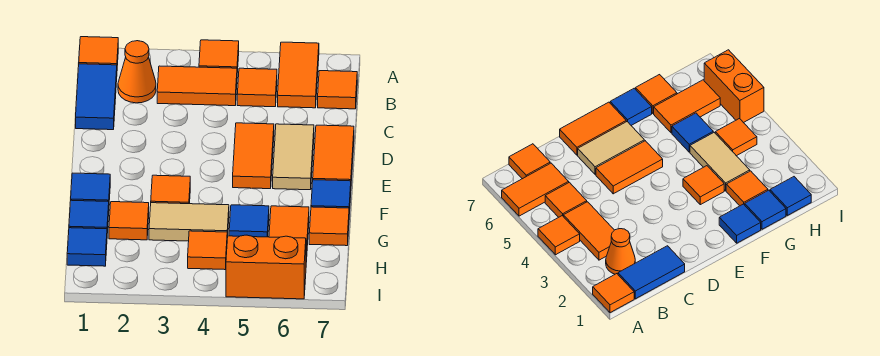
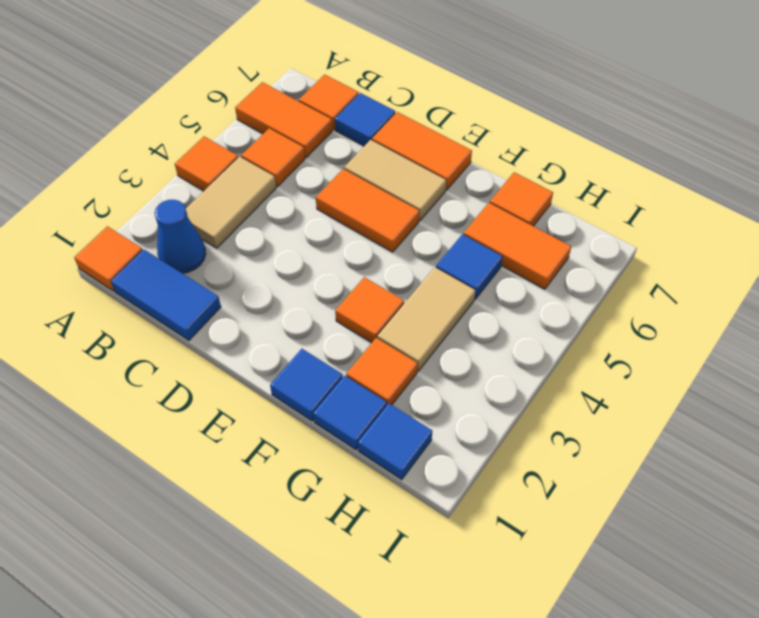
orange 1x1 cone [118,41,156,103] -> blue 1x1 cone [155,200,206,273]
orange 1x2 tile [157,66,237,106] -> tan 1x2 tile [186,157,276,248]
blue 1x1 tile [311,180,351,214] -> blue 1x1 tile moved to [335,93,395,146]
orange 1x1 tile [188,231,227,270] -> none
orange 1x2 brick [226,235,306,299] -> none

